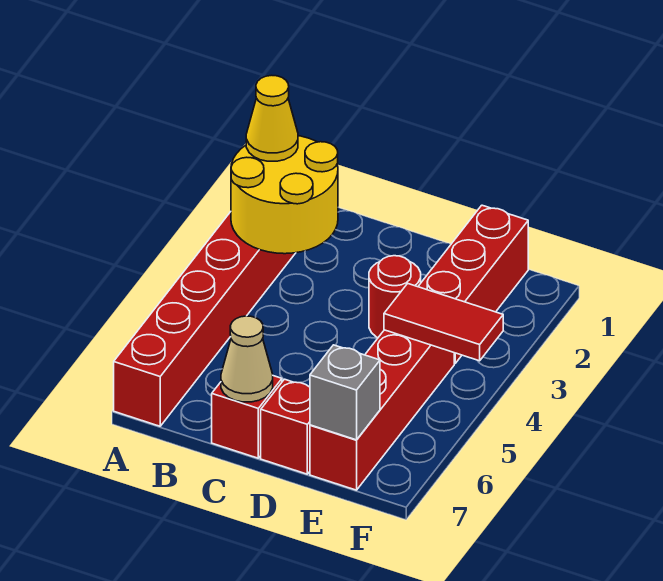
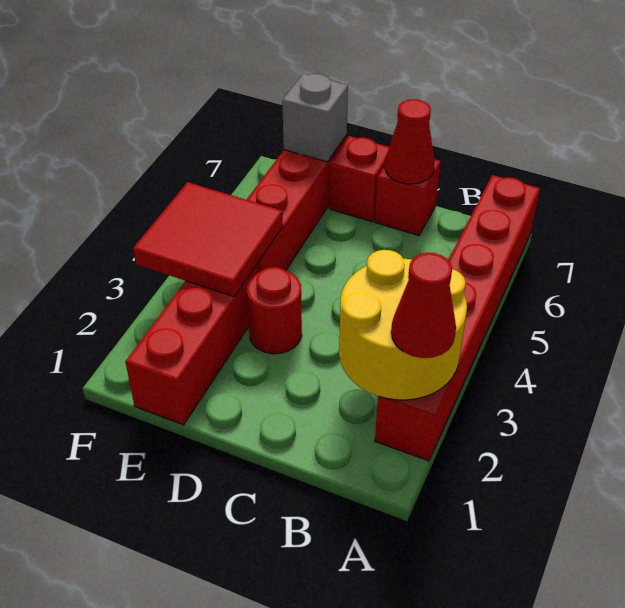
yellow 1x1 cone [246,75,298,161] -> red 1x1 cone [391,253,456,358]
tan 1x1 cone [221,316,273,402] -> red 1x1 cone [385,99,435,184]
red 1x2 tile [384,283,503,361] -> red 2x2 tile [133,182,283,297]

